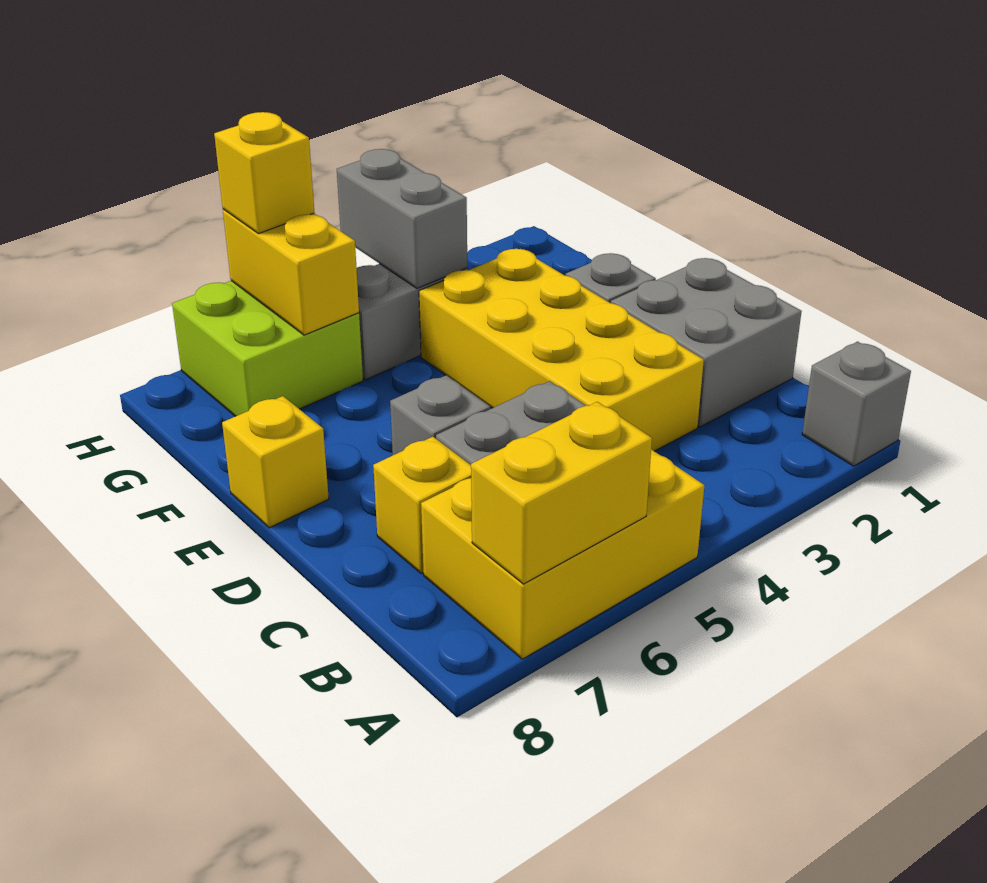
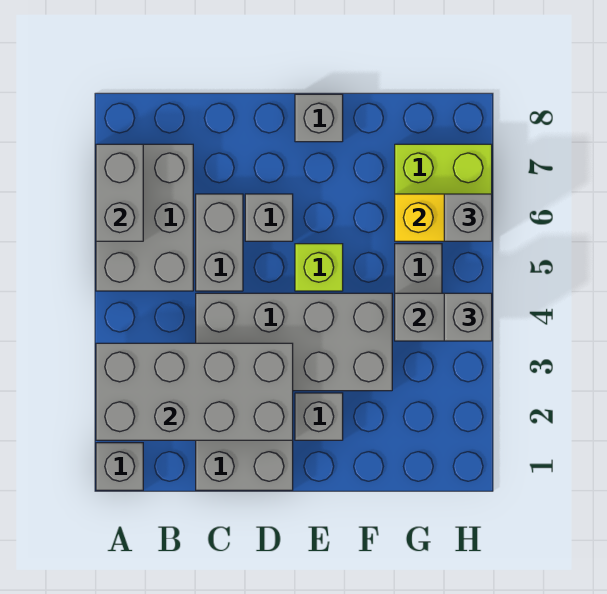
none -> grey 2x4 brick [96,343,293,440]
yellow 2x3 brick [421,449,704,659] -> grey 2x3 brick [96,144,193,291]
yellow 1x2 brick [471,402,652,584] -> grey 1x2 brick [96,144,143,241]
yellow 2x4 brick [419,249,704,451] -> grey 2x4 brick [196,293,392,391]
yellow 1x1 brick [373,437,471,574] -> none
none -> lime 1x1 brick [295,244,343,291]
yellow 1x1 brick [222,396,329,528] -> grey 1x1 brick [295,94,343,142]
none -> grey 1x1 brick [444,293,492,341]
yellow 1x1 brick [214,112,314,234] -> grey 1x1 brick [444,194,492,241]

